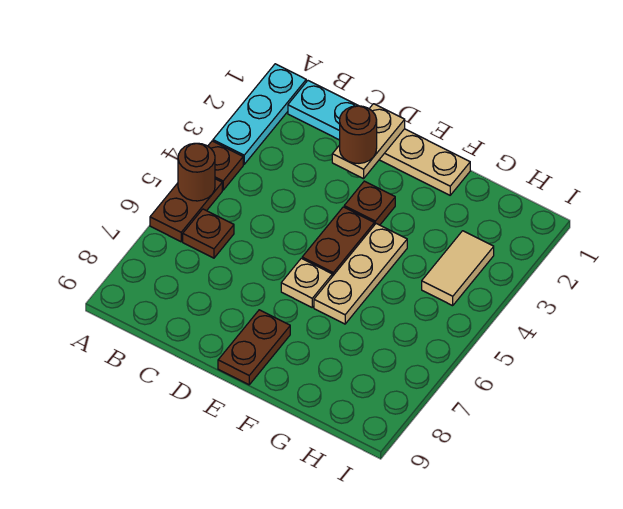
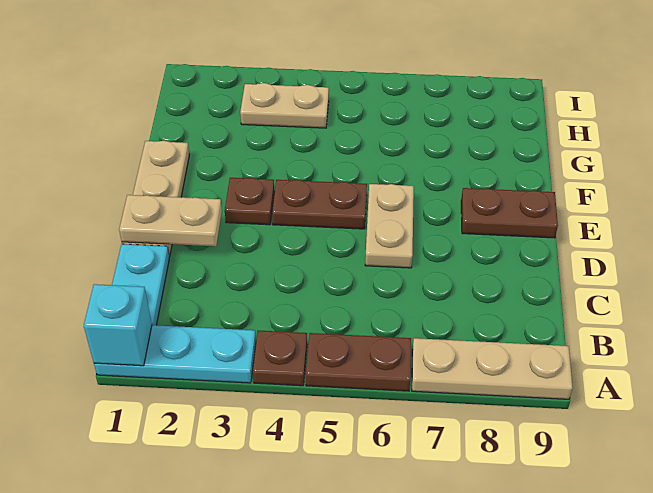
none -> cyan 1x1 brick [84,284,152,366]
brown 1x1 round brick [178,143,215,201] -> none
brown 1x1 plate [183,209,234,258] -> none
brown 1x1 round brick [340,106,377,163] -> none
tan 1x1 plate [281,258,332,307] -> tan 1x2 plate [365,184,414,268]
tan 1x3 plate [314,224,407,324] -> tan 1x3 plate moved to [412,338,573,399]
tan 1x2 tile [422,231,494,306] -> tan 1x2 plate [240,83,329,128]

